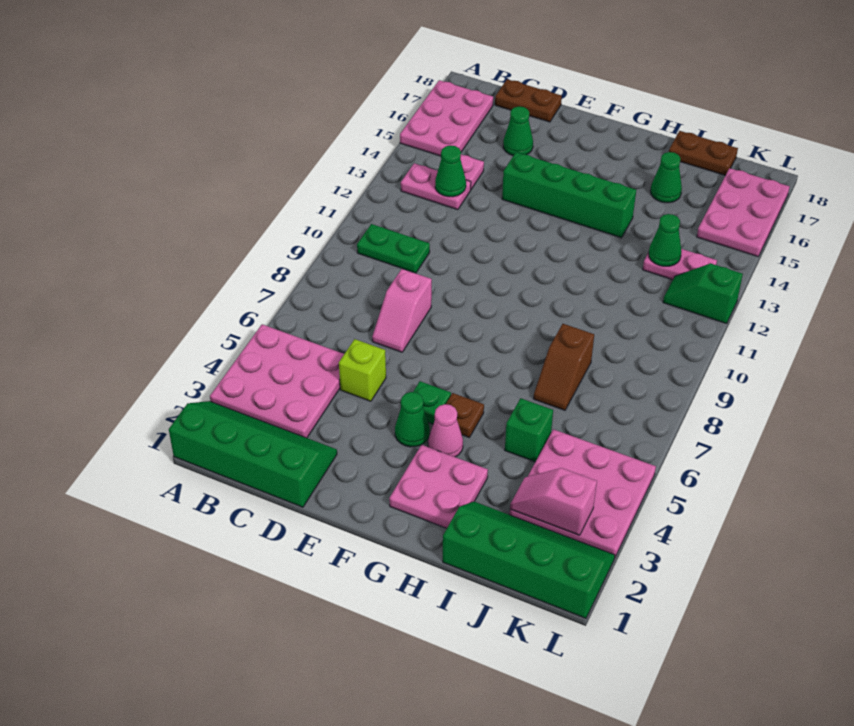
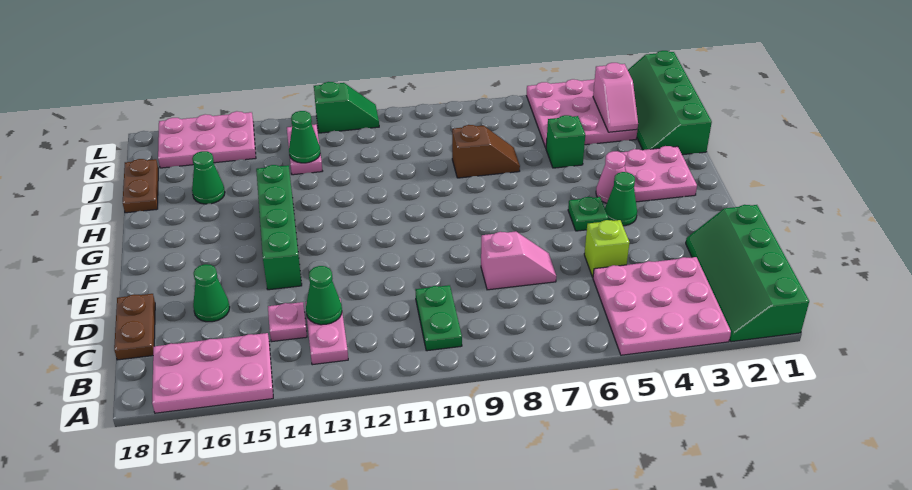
brown 1x1 plate [446,393,484,437] -> none
green 1x2 slope [663,263,743,324] -> green 1x2 slope turned to [314,82,379,133]

